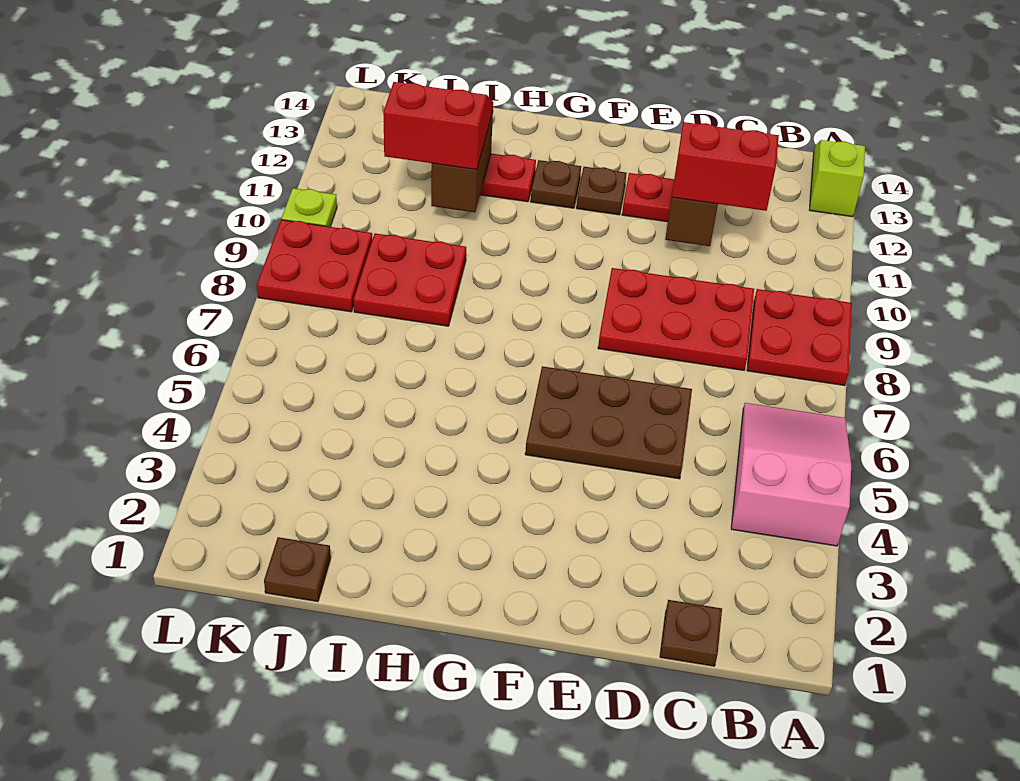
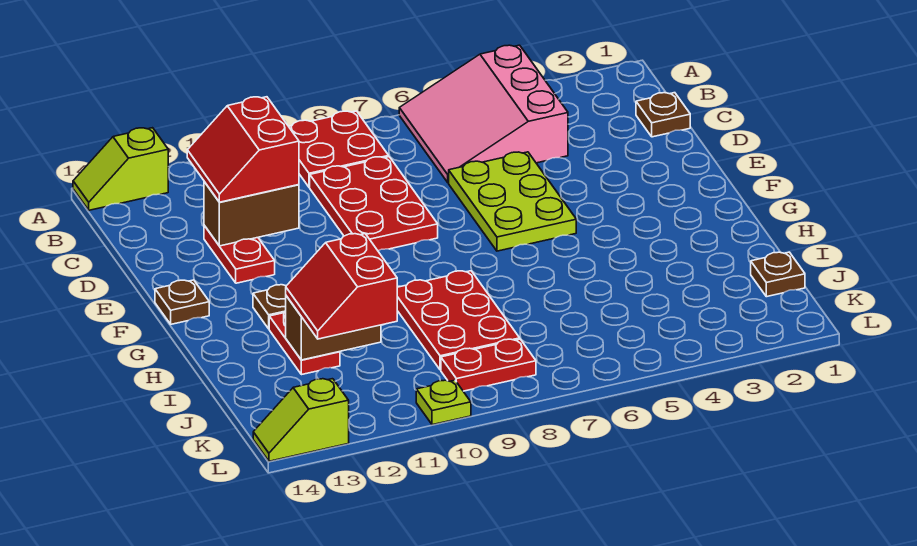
pink 2x3 slope [731,403,851,546] -> pink 3x3 slope [399,45,568,183]
brown 2x3 plate [525,366,692,479] -> lime 2x3 plate [449,152,576,251]
brown 1x1 plate [576,167,627,215] -> brown 1x1 plate moved to [155,280,209,324]
red 2x2 plate [354,233,466,326] -> red 2x3 plate [397,271,520,370]
red 2x2 plate [257,220,372,312] -> red 1x2 plate [441,339,536,391]
none -> lime 1x2 slope [253,379,349,461]

